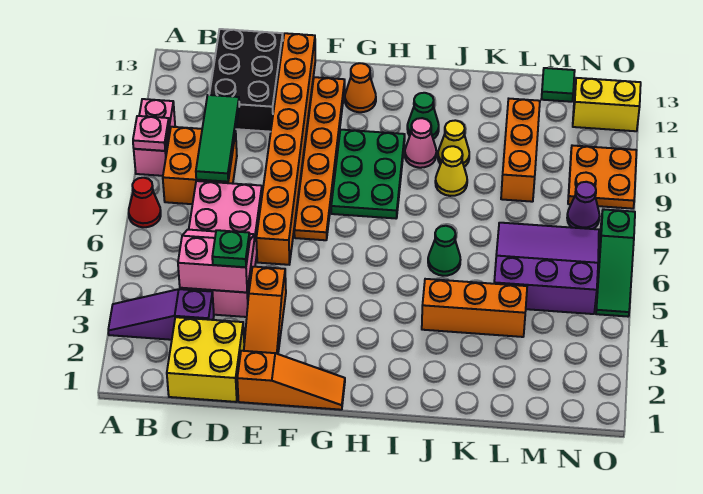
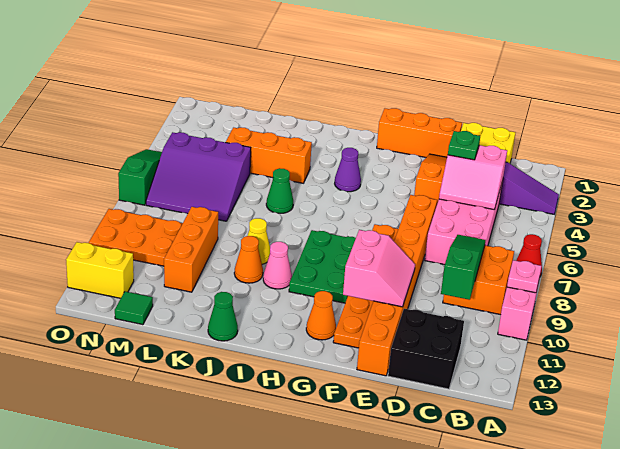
green 1x3 tile [196,95,239,182] -> green 1x3 slope [441,235,485,300]
black 2x3 brick [209,29,283,132] -> black 2x2 brick [388,309,464,389]
orange 1x3 slope [237,351,345,410] -> orange 1x3 brick [377,108,462,157]
none -> pink 2x2 slope [343,230,415,307]
green 1x1 cone [407,93,439,139] -> green 1x1 cone moved to [208,292,238,341]
yellow 1x1 cone [438,120,469,167] -> orange 1x1 cone [234,236,263,283]
purple 1x1 cone [567,182,600,229] -> purple 1x1 cone moved to [335,148,361,192]
orange 2x2 plate [568,145,637,209] -> orange 2x3 plate [89,209,183,266]

